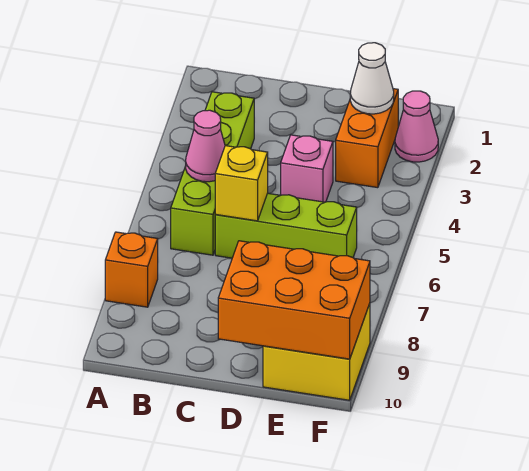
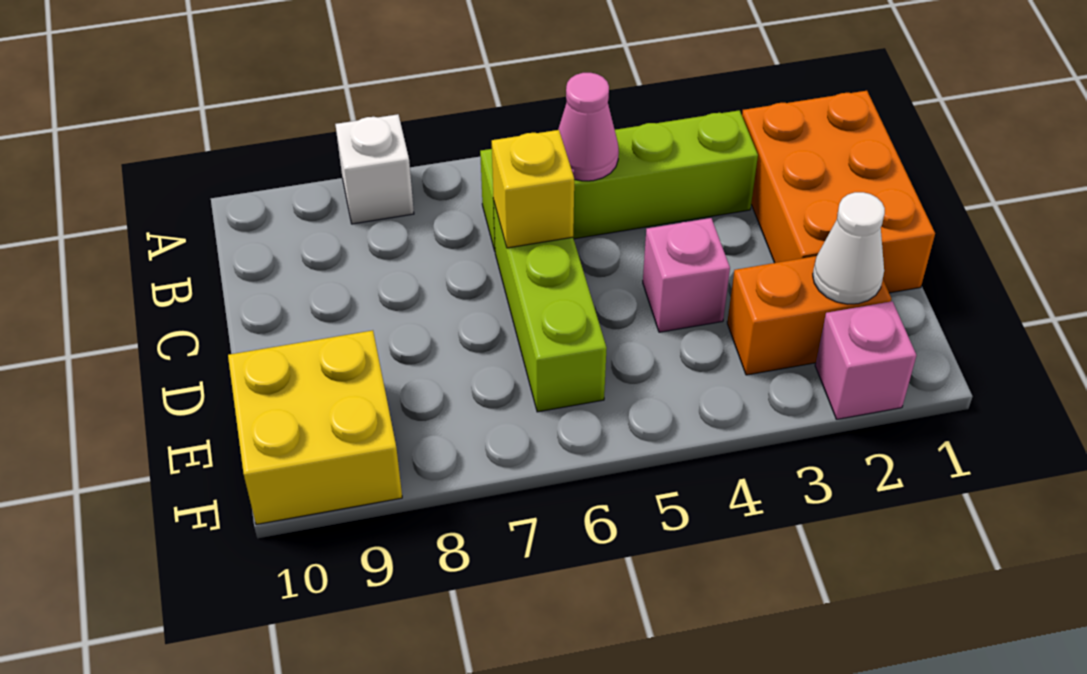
orange 1x1 brick [105,232,158,307] -> white 1x1 brick [335,114,414,224]
orange 2x3 brick [218,241,370,359] -> orange 2x3 brick moved to [742,91,935,293]
pink 1x1 cone [395,91,438,162] -> pink 1x1 brick [815,301,916,419]

